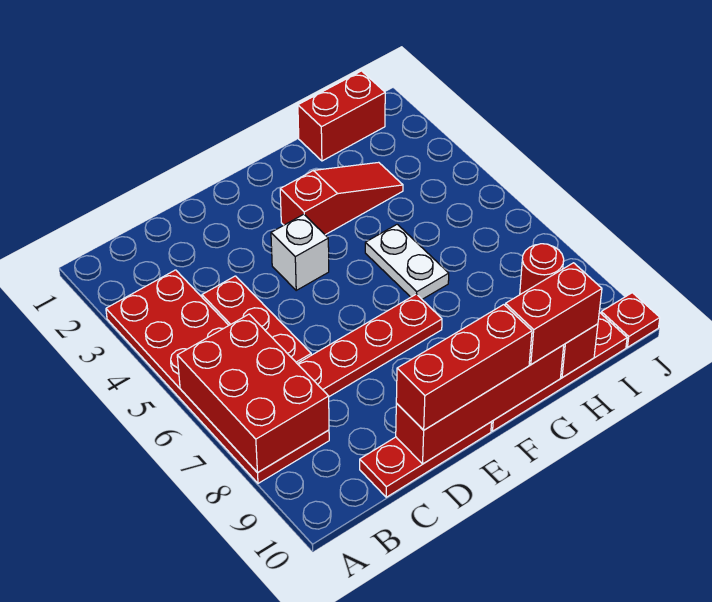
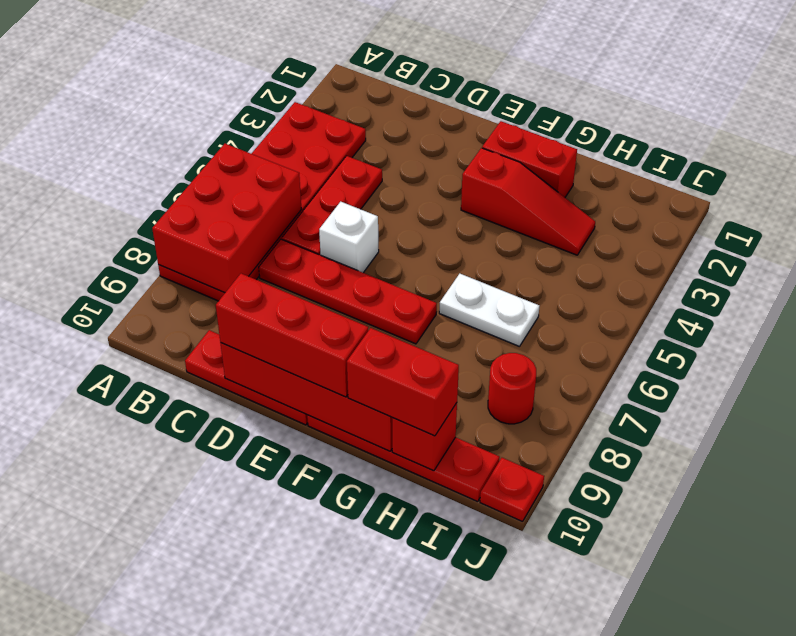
white 1x1 brick [271,214,329,290] -> white 1x1 brick moved to [319,202,379,273]
white 1x2 plate [365,224,449,299] -> white 1x2 plate turned to [439,274,539,347]
red 1x2 brick [298,71,385,161] -> red 1x2 brick moved to [482,121,577,197]

